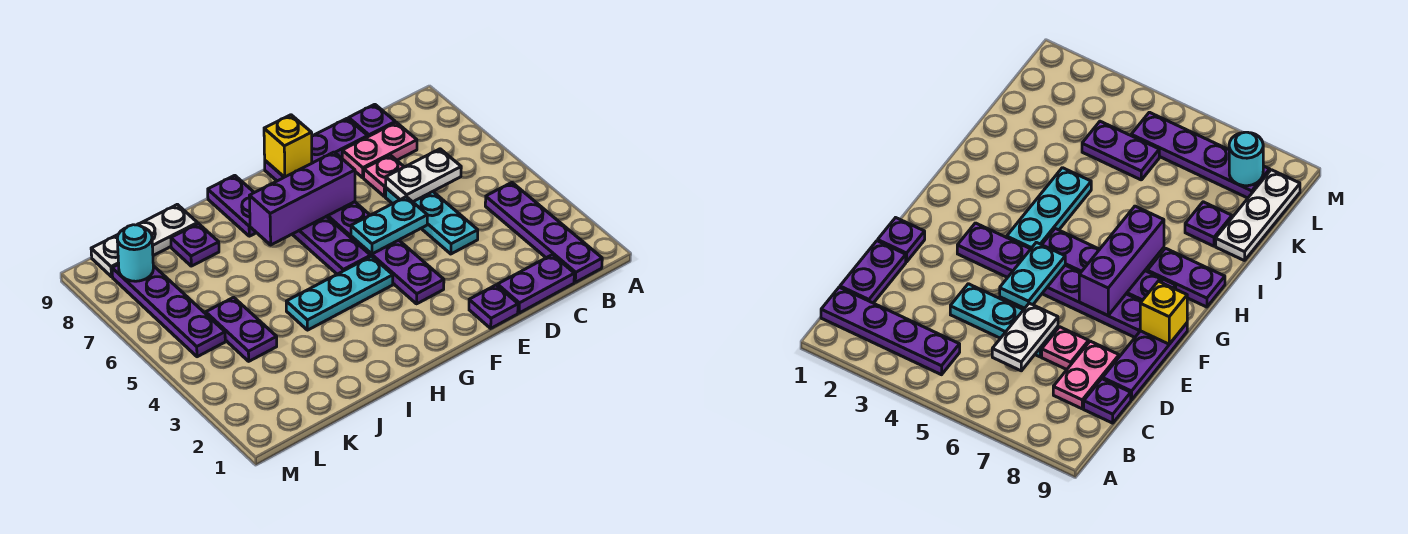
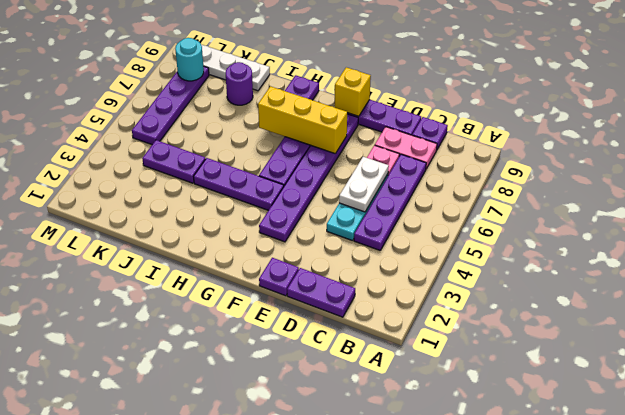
purple 1x4 plate [485,183,602,282] -> purple 1x4 plate moved to [354,154,426,250]
white 1x2 plate [386,149,461,202] -> white 1x2 plate turned to [339,157,389,212]
cyan 1x2 plate [351,197,427,254] -> none
purple 1x3 brick [249,152,355,245] -> yellow 1x3 brick [258,86,347,154]
cyan 1x3 plate [286,256,393,330] -> purple 1x3 plate [194,158,284,210]
purple 1x1 plate [171,224,219,266] -> purple 1x1 round brick [226,62,253,105]
purple 1x2 plate [206,297,277,361] -> purple 1x2 plate turned to [142,140,205,183]

